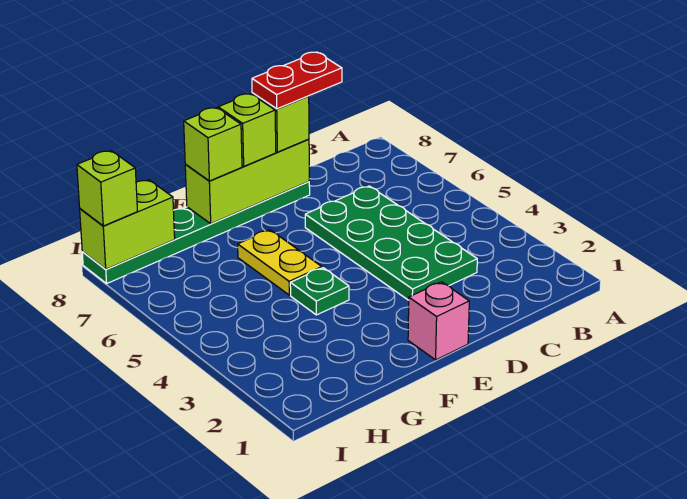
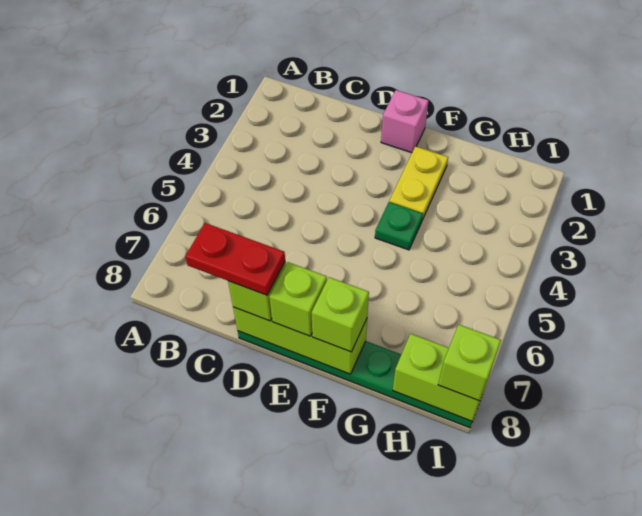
green 2x4 plate [305,186,477,300] -> none
yellow 1x2 plate [238,230,322,295] -> yellow 1x2 plate moved to [389,146,448,220]

